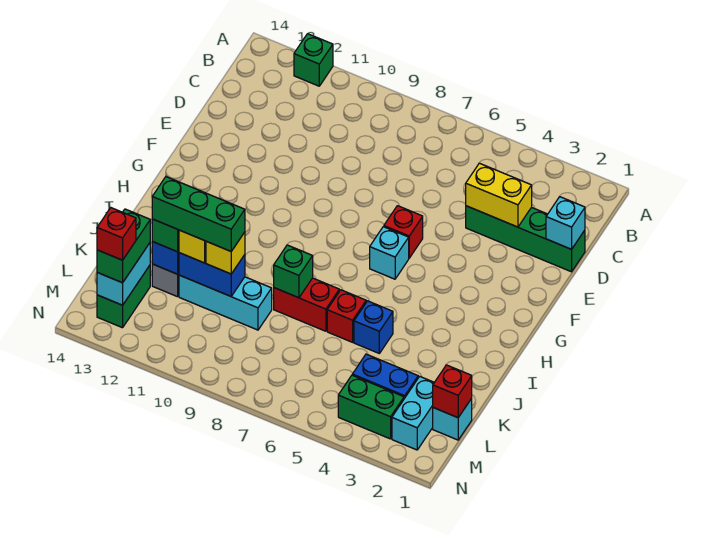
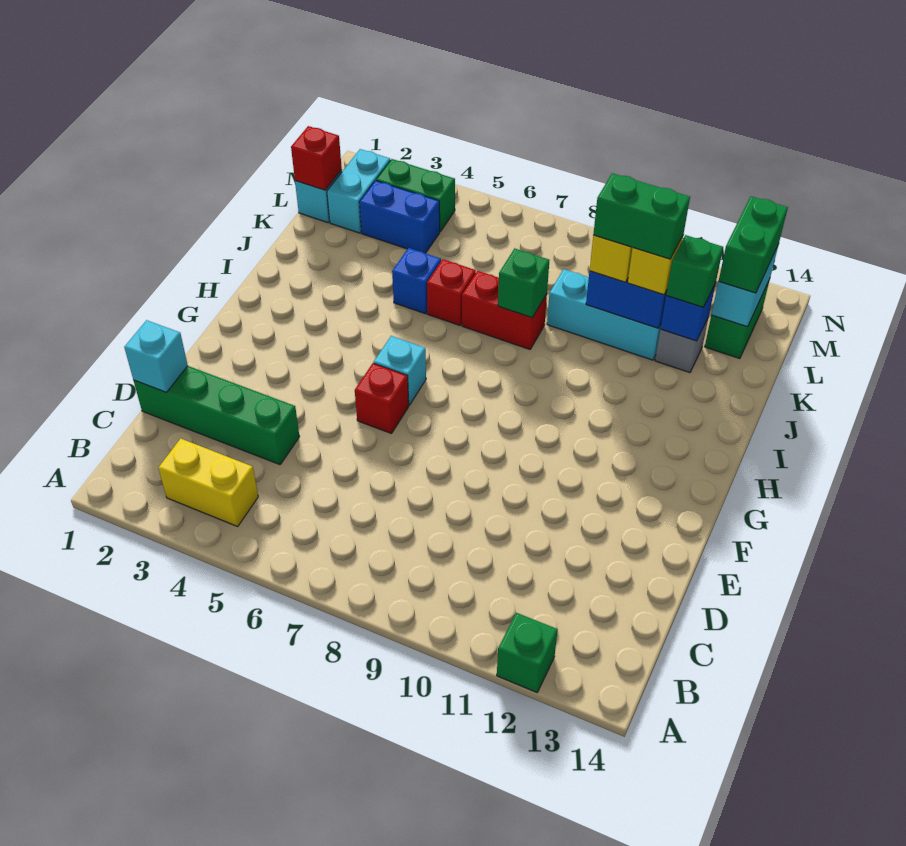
yellow 1x2 brick [466,163,532,227] -> yellow 1x2 brick moved to [158,438,258,526]
green 1x3 brick [152,177,245,251] -> green 1x2 brick [593,173,690,259]
red 1x1 brick [97,208,136,260] -> none

